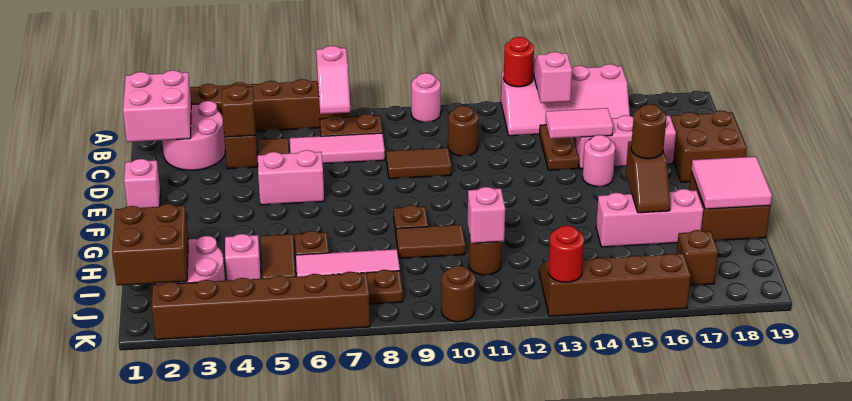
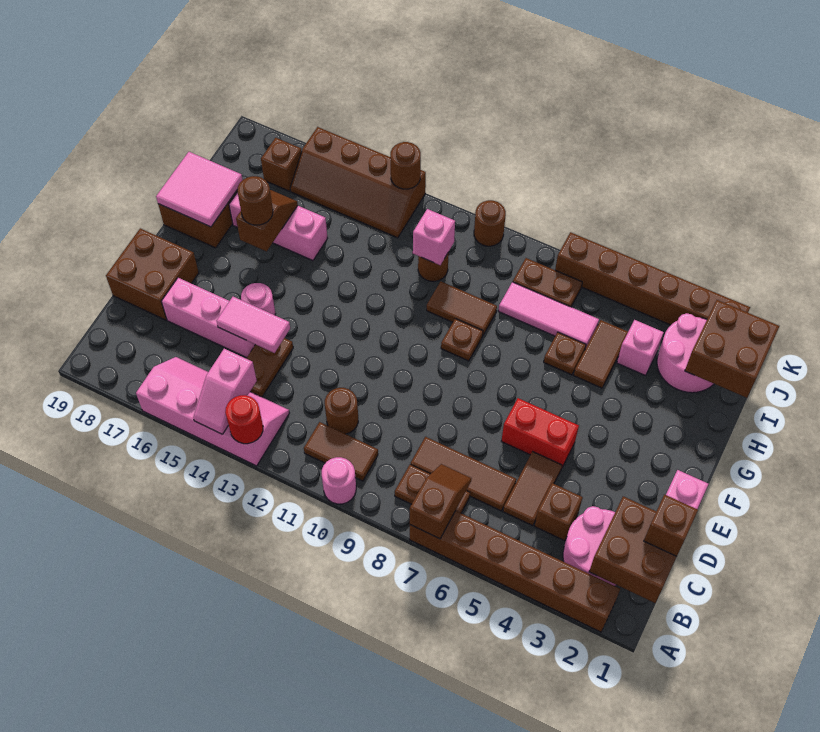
pink 1x2 slope [316,46,350,114] -> brown 1x2 slope [410,464,471,539]
pink 2x2 brick [123,70,191,142] -> brown 2x2 brick [589,496,677,603]
brown 1x1 brick [222,85,255,137] -> brown 1x1 brick moved to [644,495,698,556]
pink 1x3 tile [290,133,385,164] -> brown 1x3 tile [411,437,516,511]
brown 1x2 tile [386,148,451,179] -> brown 1x2 tile moved to [304,422,378,481]
pink 1x2 brick [258,150,324,205] -> red 1x2 brick [502,398,579,469]
red 1x1 round brick [548,226,584,282] -> brown 1x1 round brick [390,142,421,189]

